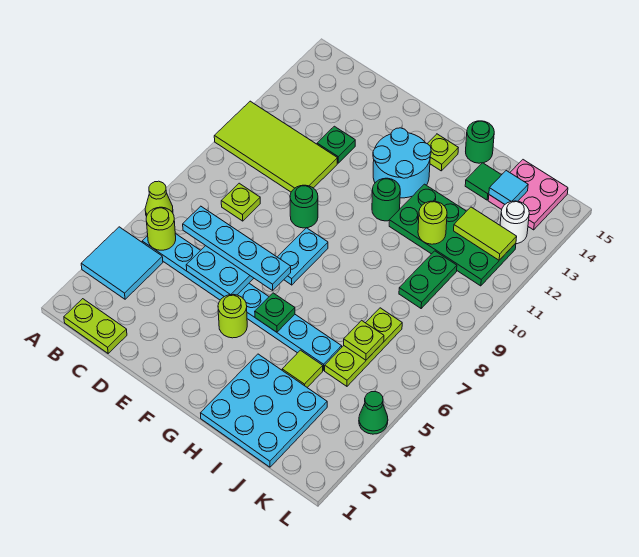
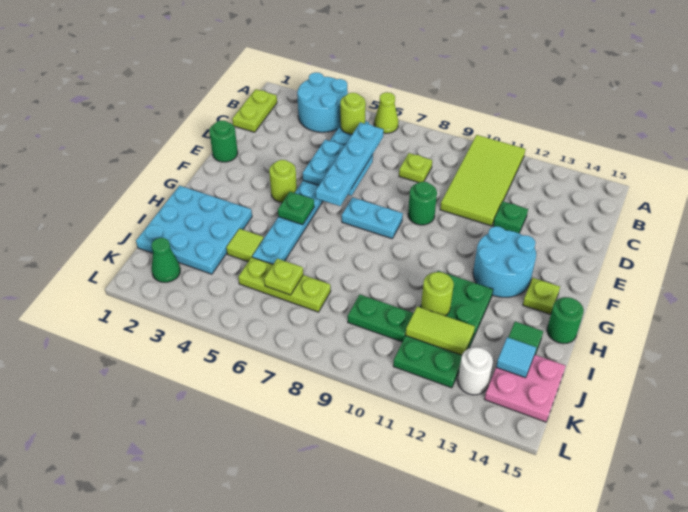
cyan 2x2 tile [81,227,163,299] -> cyan 2x2 round brick [297,72,348,132]
green 1x1 round brick [372,178,400,221] -> green 1x1 round brick moved to [209,120,238,162]
lime 1x2 tile [454,207,517,260] -> lime 1x2 tile turned to [406,306,475,355]
green 1x1 cone [359,392,388,434] -> green 1x1 cone moved to [151,238,180,282]

